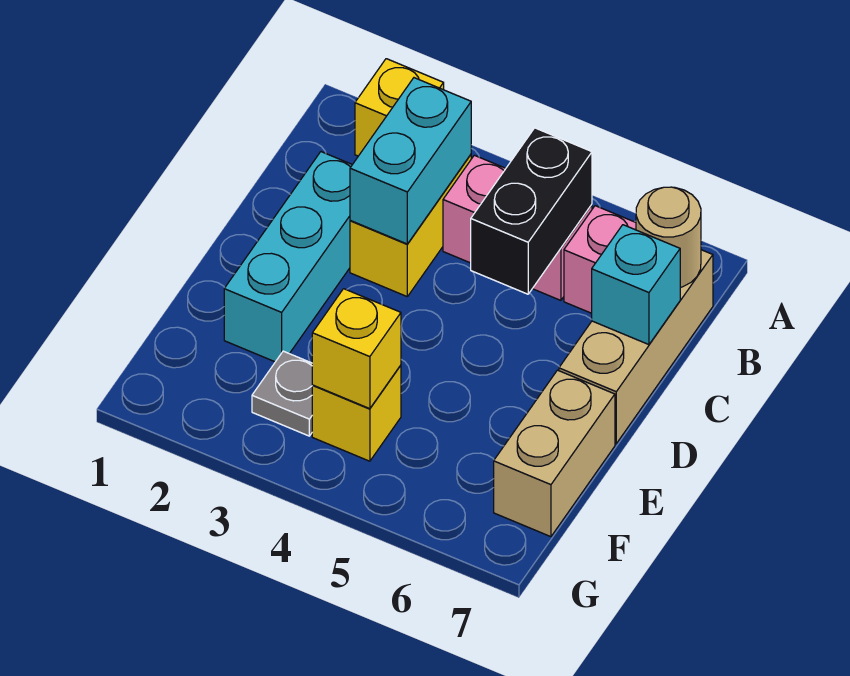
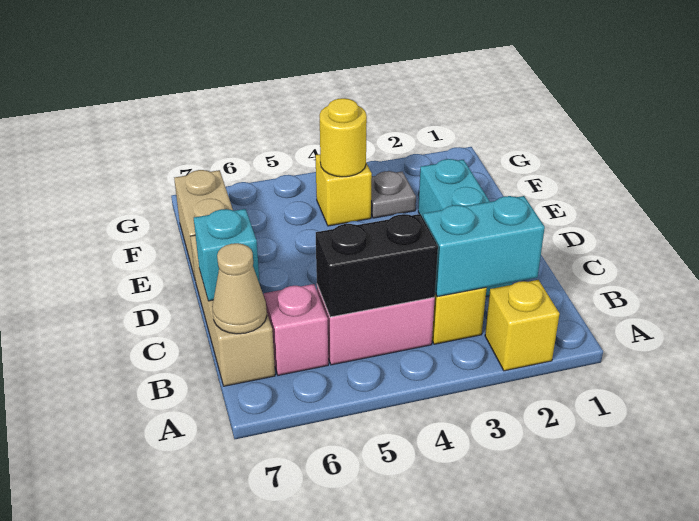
cyan 1x2 brick [350,78,471,244] -> cyan 1x2 brick turned to [423,196,545,297]
black 1x2 brick [471,128,592,294] -> black 1x2 brick turned to [316,214,438,317]
tan 1x1 round brick [636,187,701,287] -> tan 1x1 cone [212,243,267,334]
yellow 1x1 brick [312,289,401,409] -> yellow 1x1 round brick [320,98,367,177]

